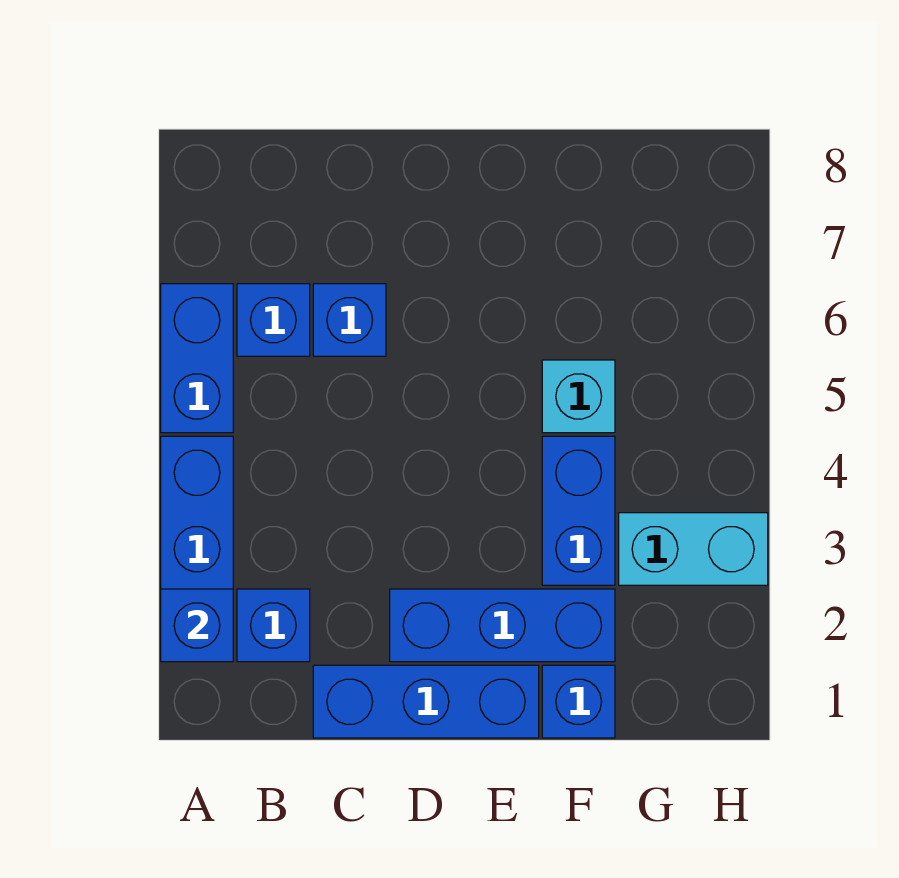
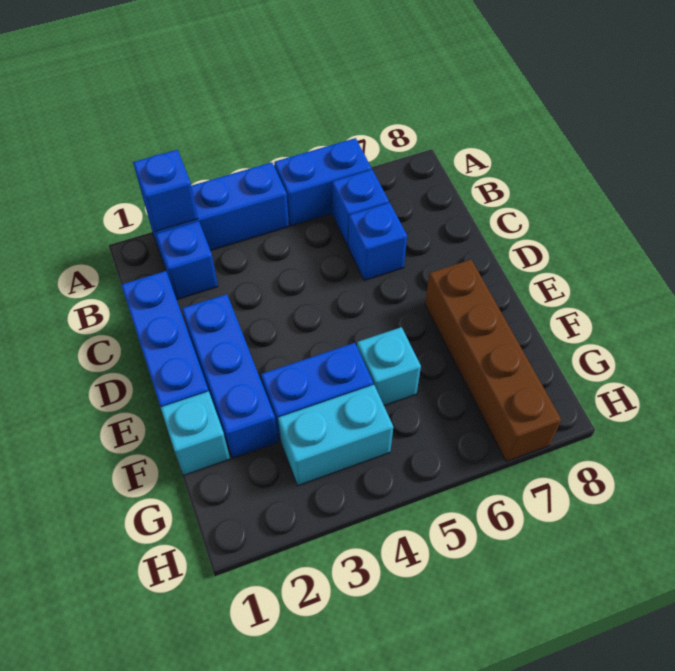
none -> brown 1x4 brick [425,260,561,462]
blue 1x1 brick [542,665,615,738] -> cyan 1x1 brick [161,391,230,475]
cyan 1x2 brick [619,513,768,585] -> cyan 1x2 brick turned to [278,385,393,486]

